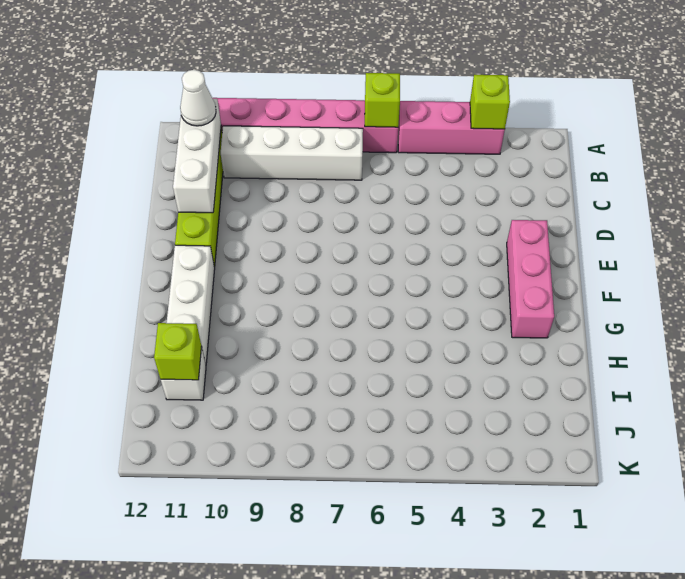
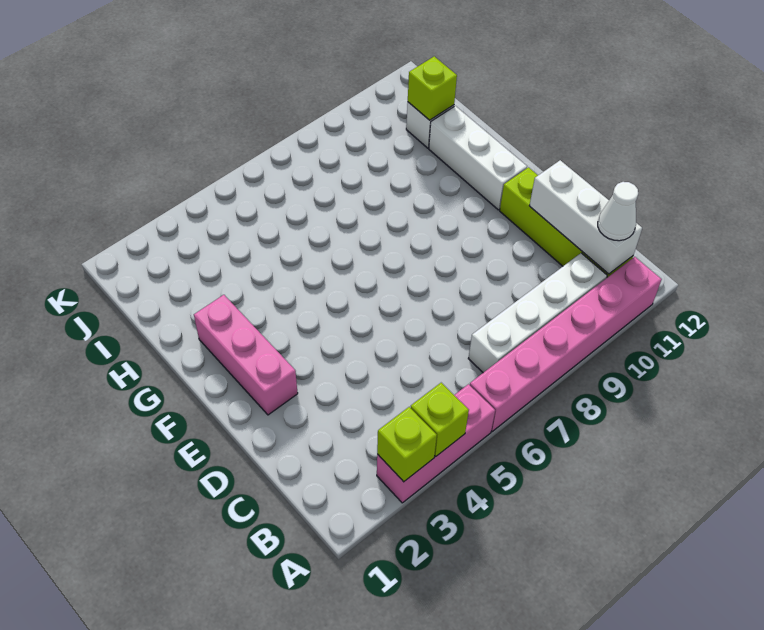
lime 1x1 brick [365,73,400,127] -> lime 1x1 brick moved to [411,383,469,456]

